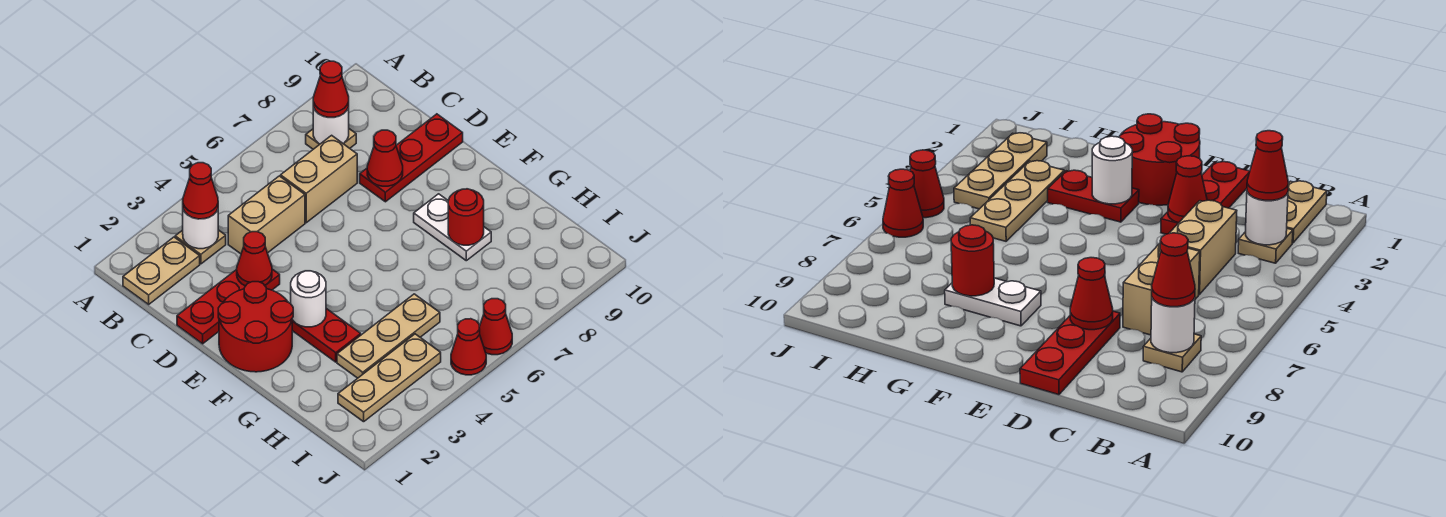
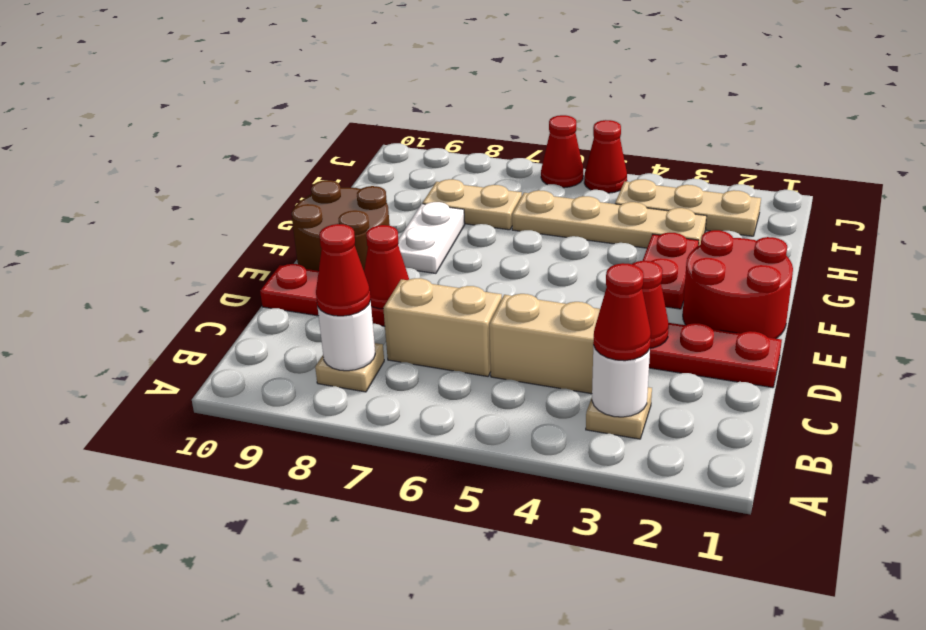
tan 1x2 plate [123,237,200,304] -> tan 1x2 plate moved to [423,179,522,230]
none -> brown 2x2 round brick [292,180,390,271]
white 1x1 round brick [291,271,326,327] -> none
red 1x1 round brick [448,189,484,245] -> none
tan 1x3 plate [337,294,440,378] -> tan 1x4 plate [512,190,706,248]

